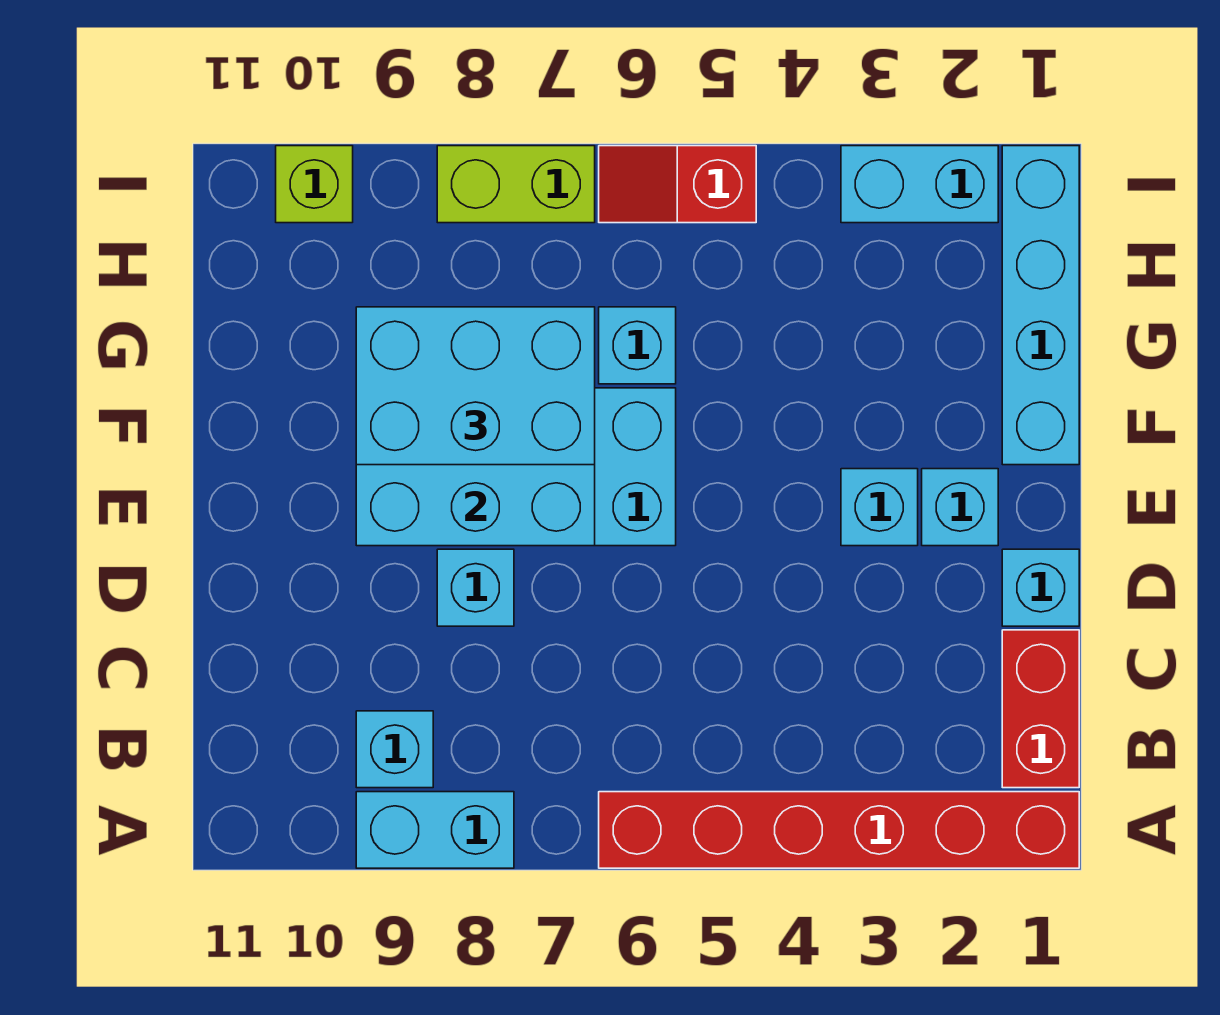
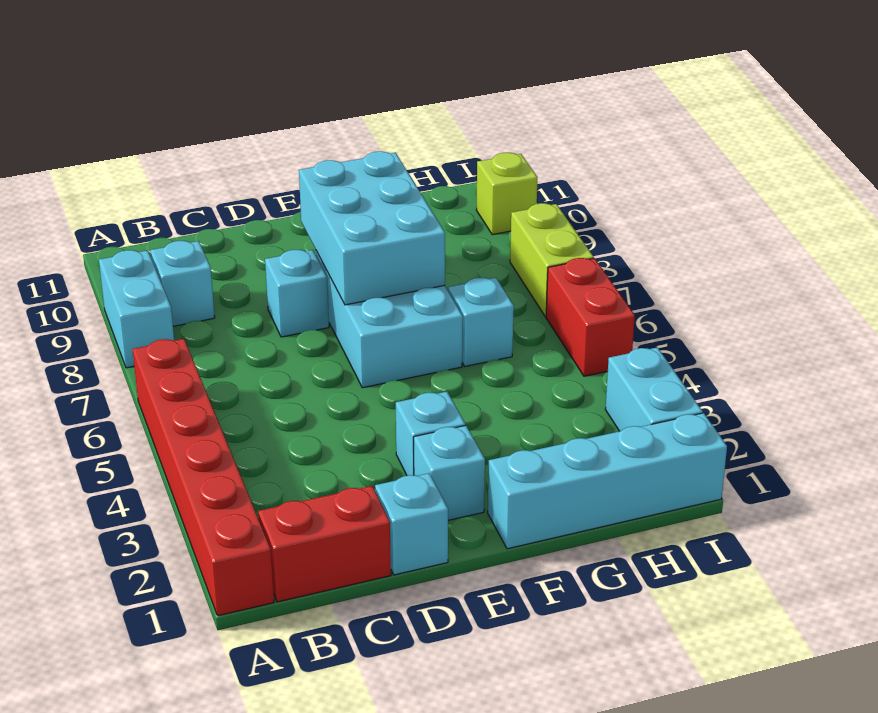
cyan 2x3 brick [356,307,595,465] -> none
red 1x2 slope [599,146,756,223] -> red 1x2 brick [546,258,635,376]

